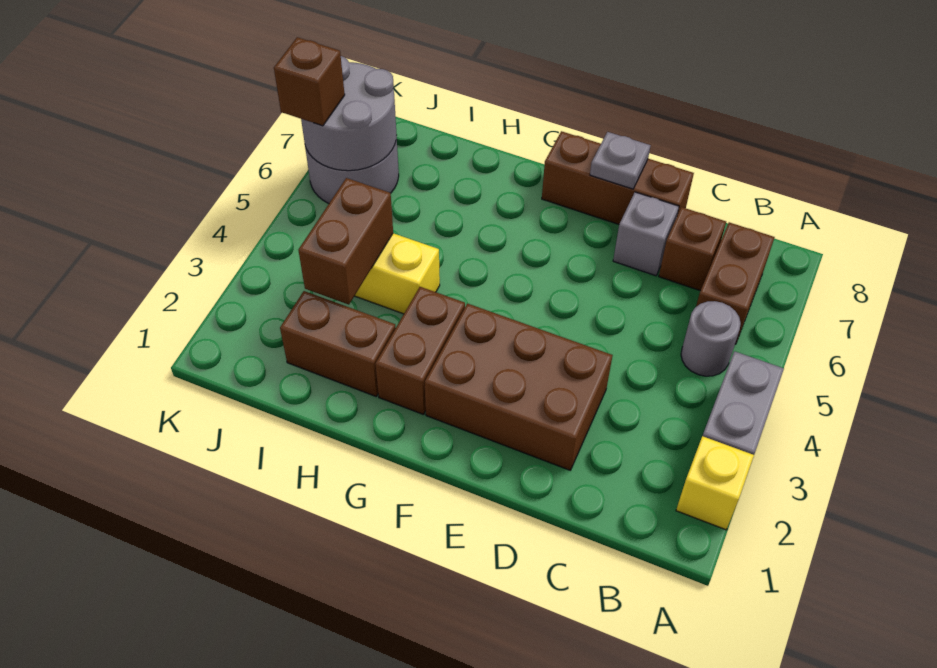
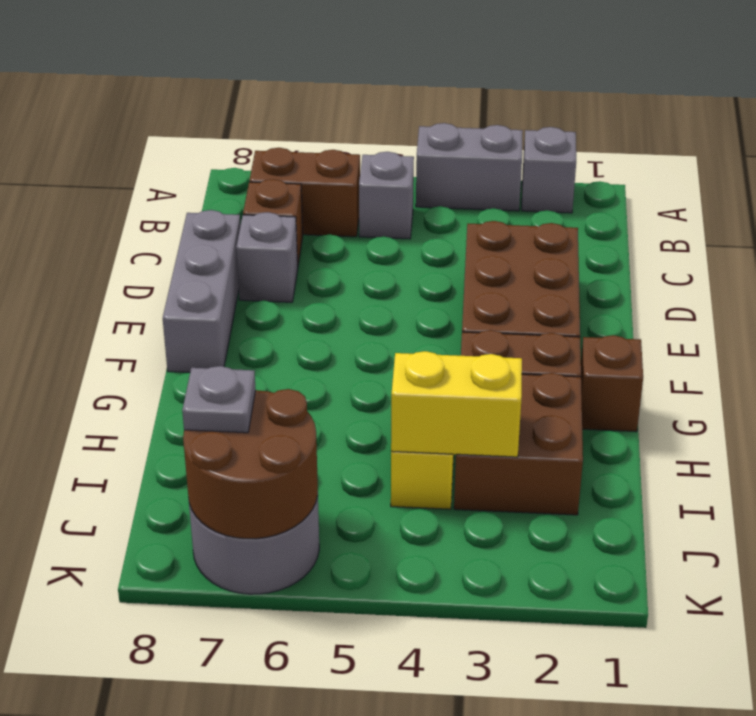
yellow 1x1 brick [676,436,754,530] -> grey 1x1 brick [522,127,576,213]
grey 1x1 round brick [681,301,741,376] -> grey 1x1 brick [359,152,414,239]
brown 1x3 brick [542,131,694,224] -> grey 1x3 brick [163,210,241,372]
grey 1x1 plate [590,132,651,189] -> grey 1x1 plate moved to [182,366,256,433]
brown 1x2 brick [280,291,396,396] -> brown 2x2 brick [454,373,583,515]
brown 1x2 brick [298,178,393,305] -> yellow 1x2 brick [391,351,522,457]
grey 2x2 round brick [301,56,397,171] -> brown 2x2 round brick [183,389,318,539]
brown 1x1 brick [274,37,345,126] -> brown 1x1 brick moved to [581,335,643,432]

